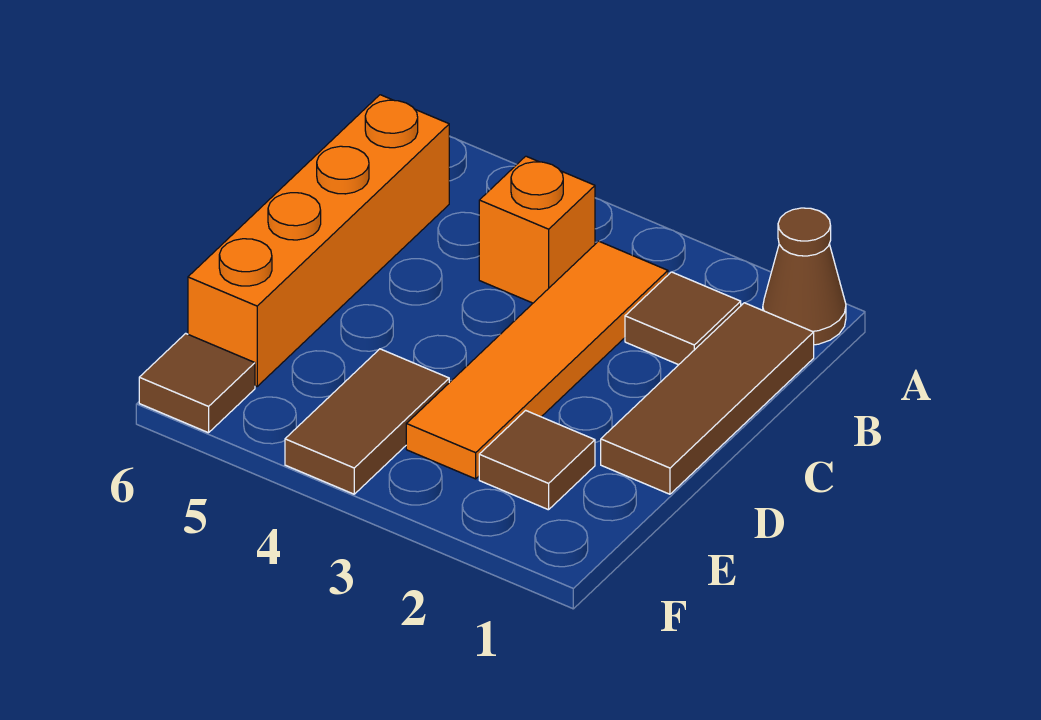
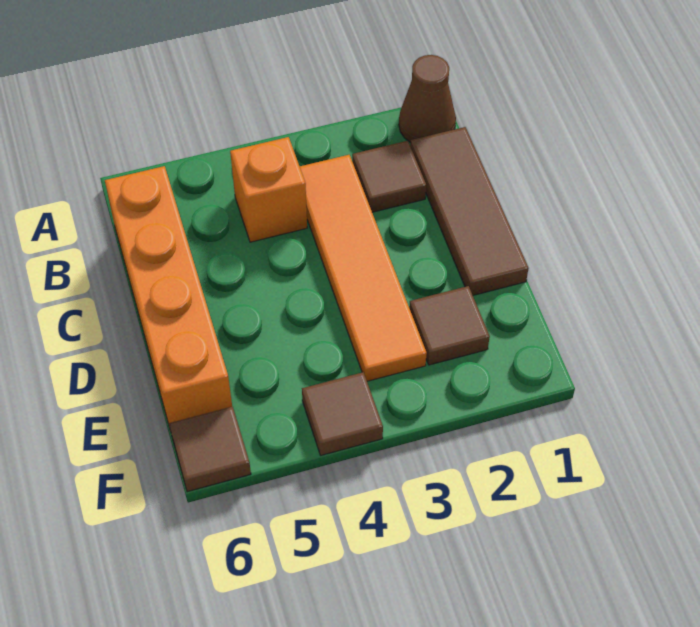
brown 1x2 tile [285,349,449,494] -> brown 1x1 tile [302,372,383,455]

